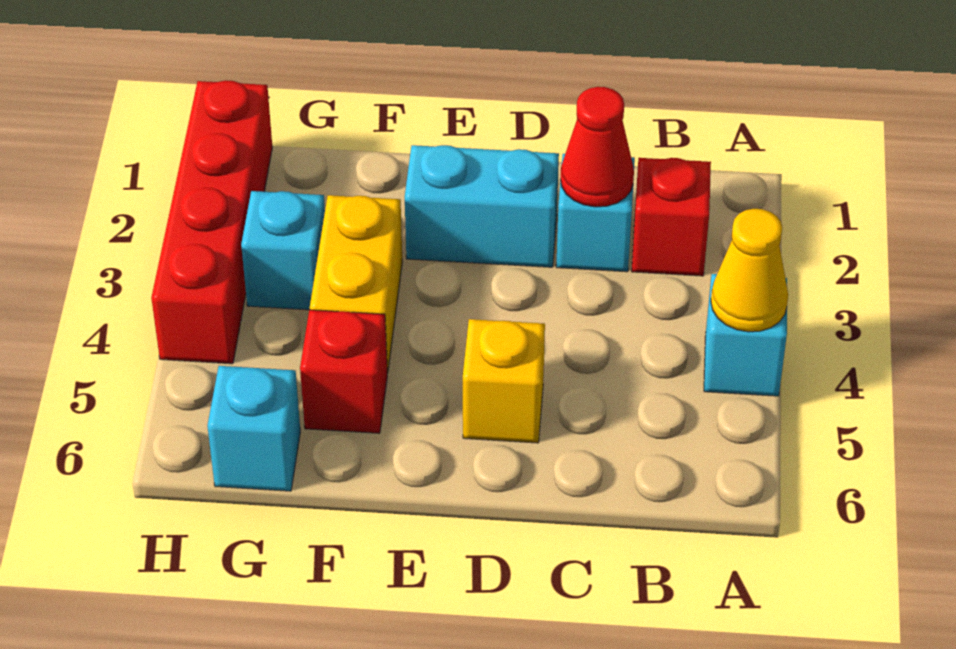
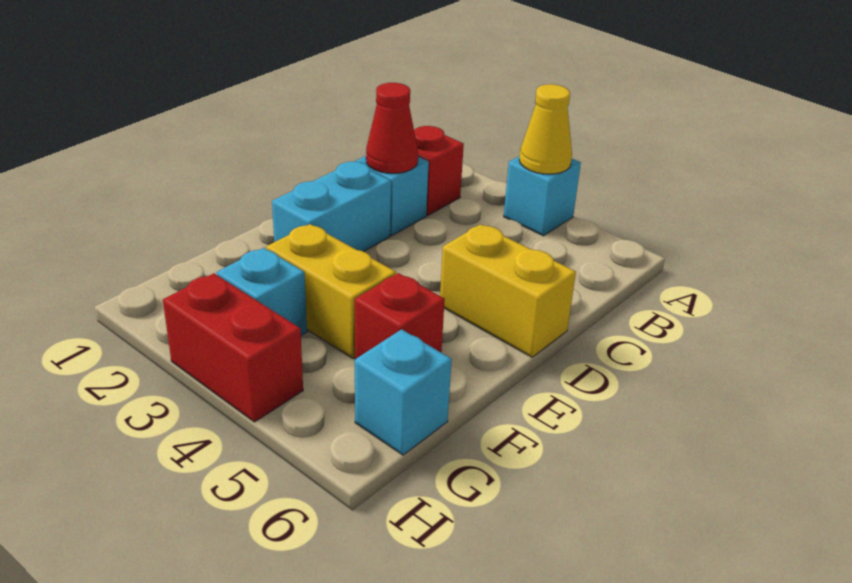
yellow 1x1 brick [463,319,545,443] -> yellow 1x2 brick [440,224,576,357]
red 1x4 brick [151,80,272,364] -> red 1x2 brick [163,273,303,422]

